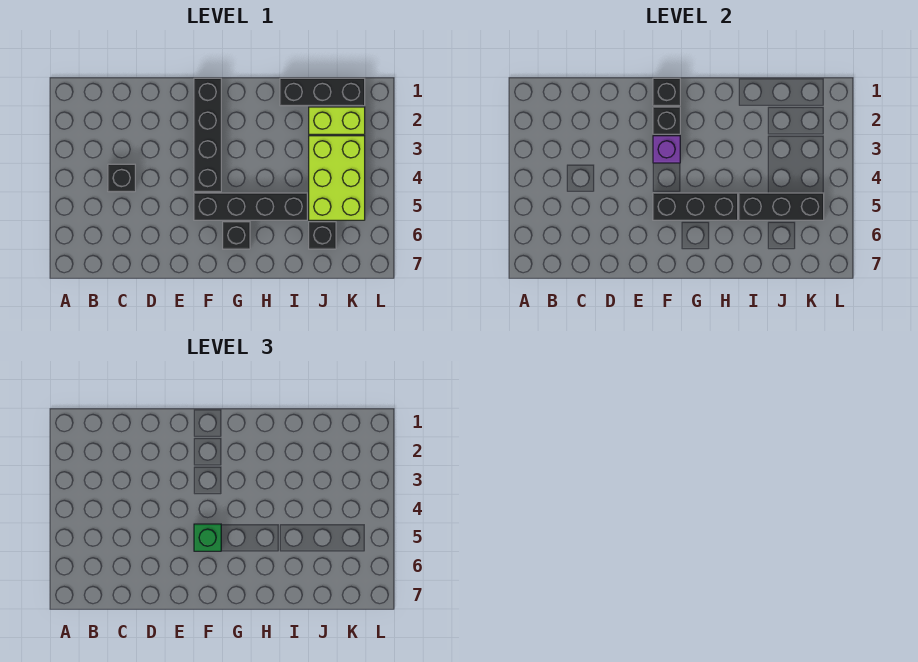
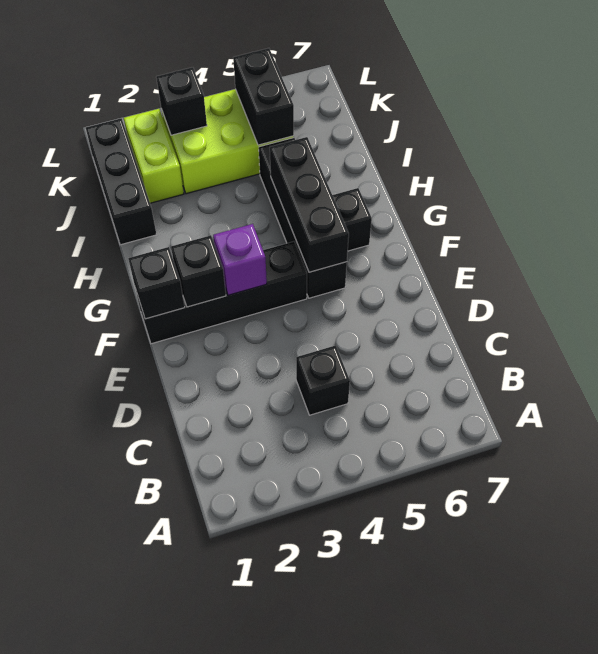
green 1x1 brick [194,524,221,551] -> none
black 1x3 brick [739,193,824,220] -> black 1x2 brick [233,48,294,145]
black 1x1 brick [309,222,336,249] -> black 1x1 brick moved to [156,67,207,135]

